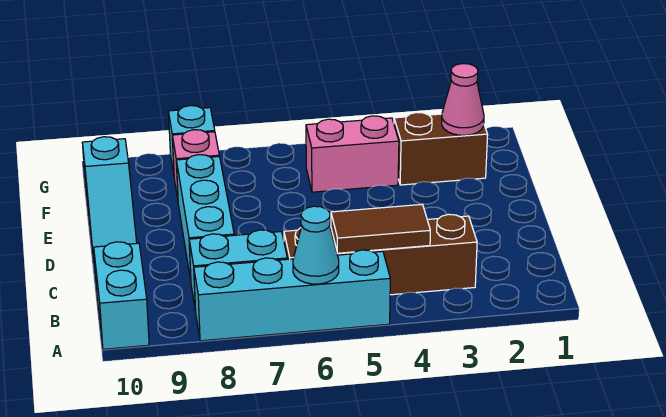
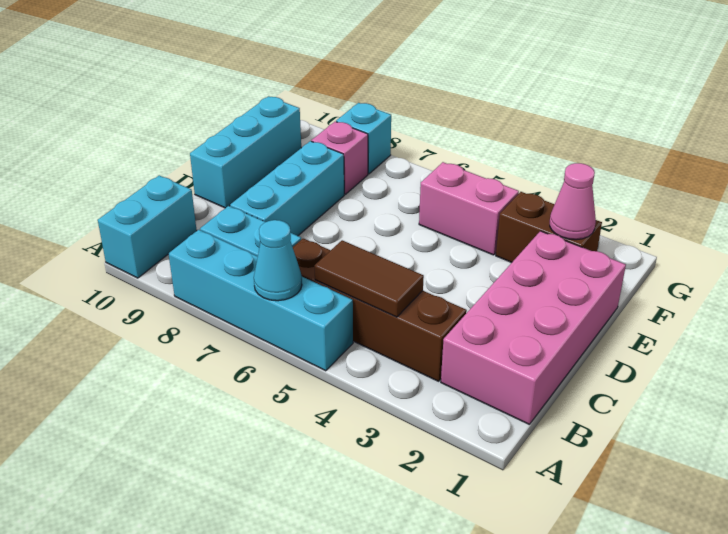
none -> pink 2x4 brick [441,231,626,425]
cyan 1x3 slope [82,137,137,263] -> cyan 1x3 brick [190,96,301,208]

